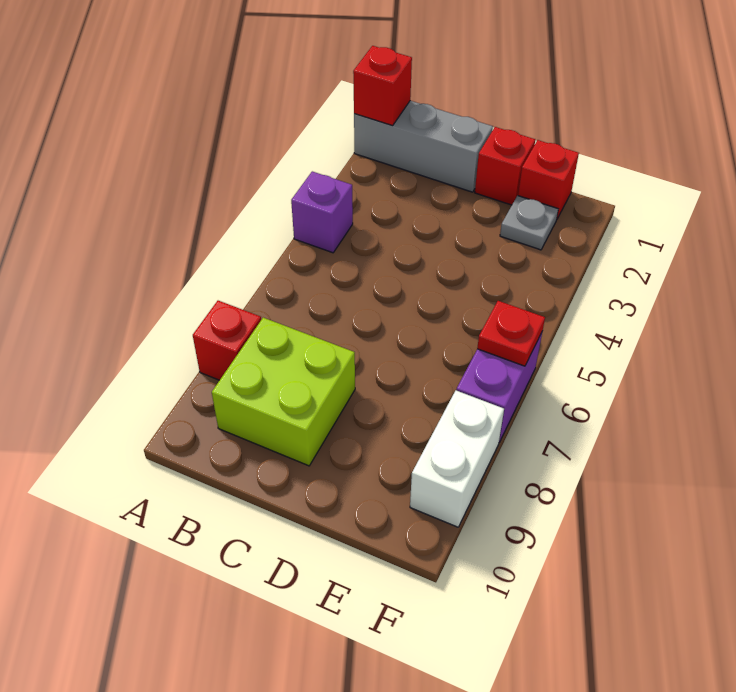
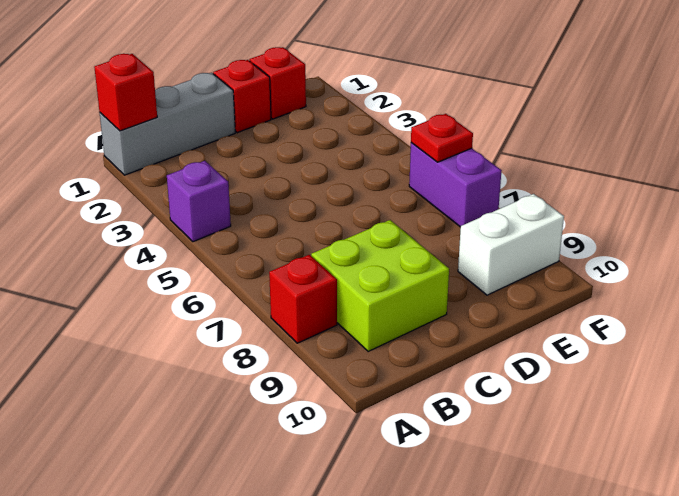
grey 1x1 plate [500,196,558,250] -> none
white 1x2 brick [410,391,504,527] -> white 1x2 brick turned to [458,194,564,295]

